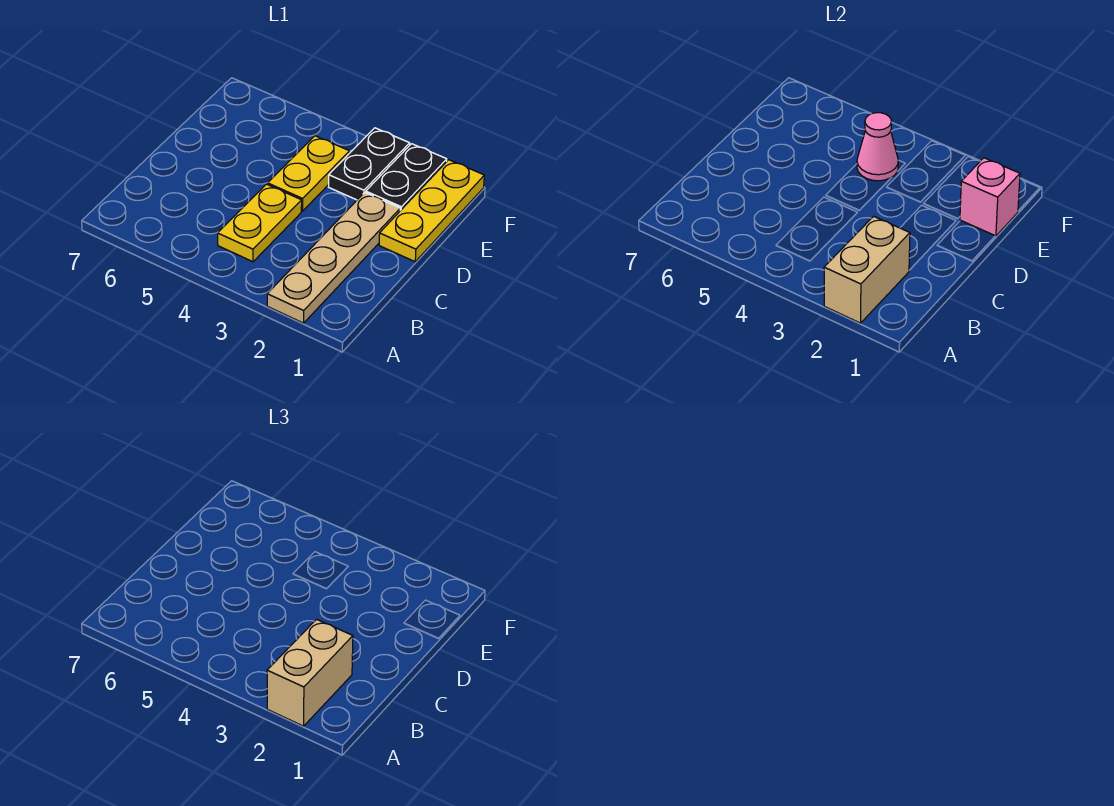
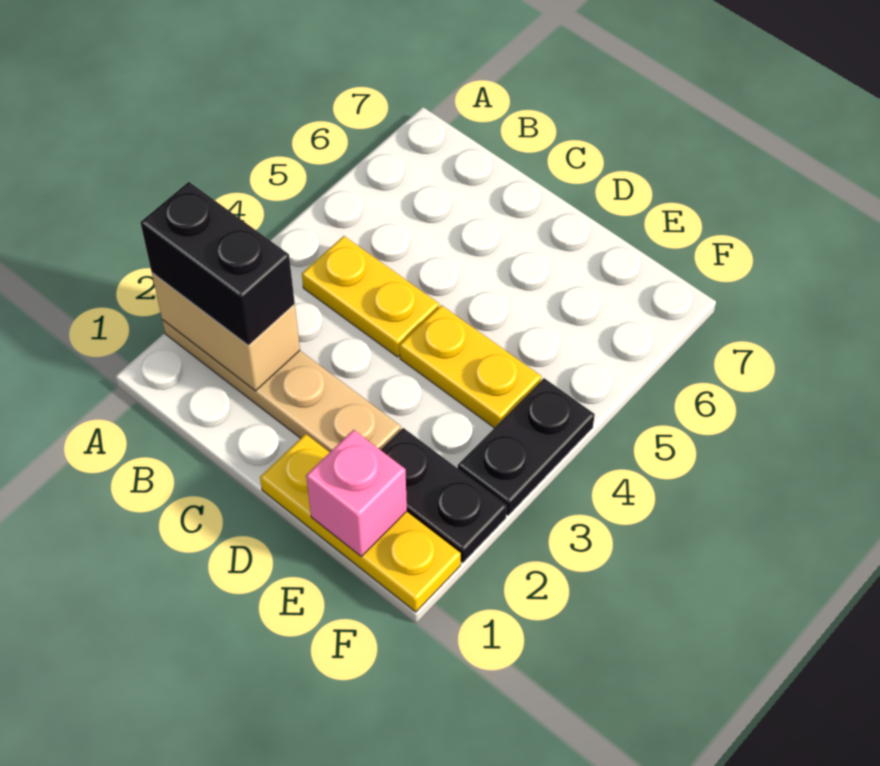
tan 1x2 brick [267,619,353,726] -> black 1x2 brick [141,182,295,345]
black 1x2 plate [328,128,410,200] -> black 1x2 plate turned to [458,378,595,516]
pink 1x1 cone [857,113,898,181] -> none

